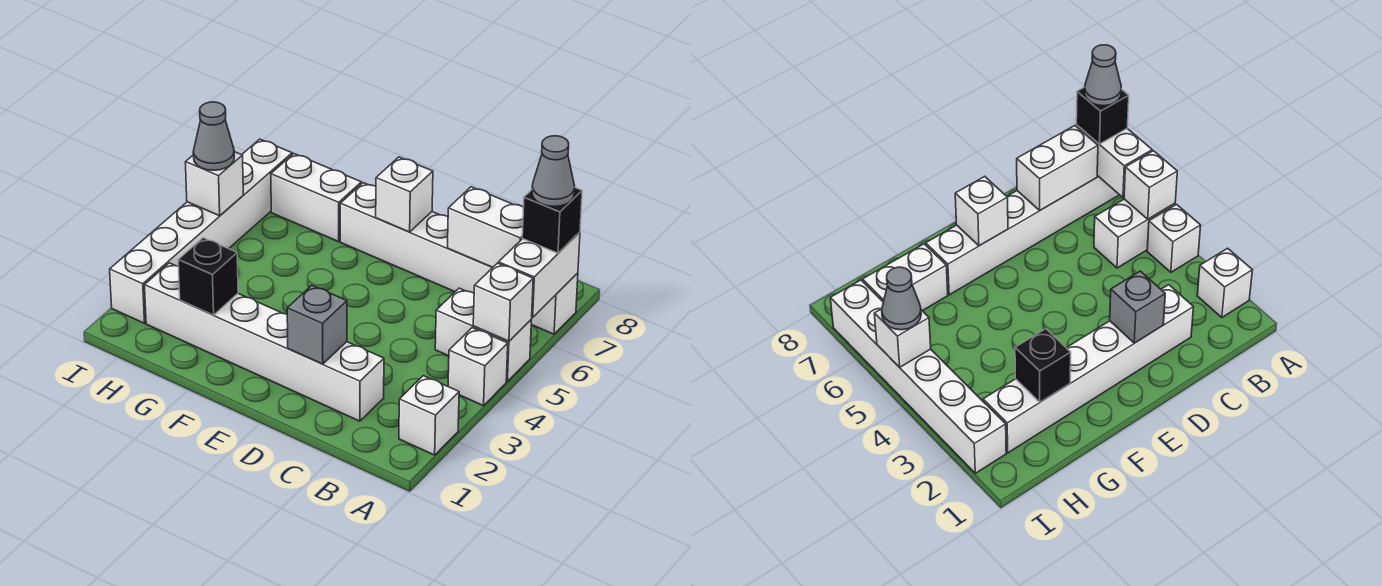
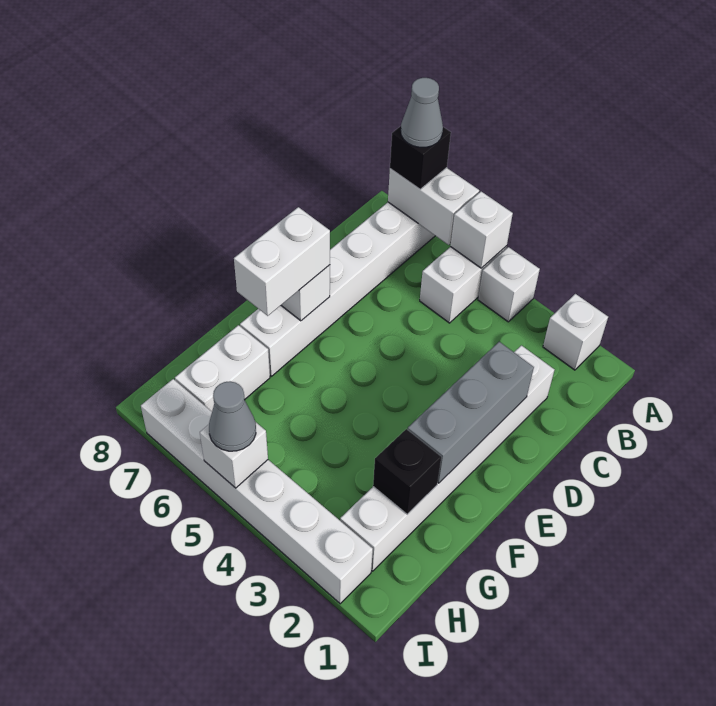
white 1x2 brick [447,187,524,267] -> white 1x2 brick moved to [234,207,330,316]
grey 1x1 brick [287,285,347,364] -> grey 1x3 brick [408,342,534,483]

